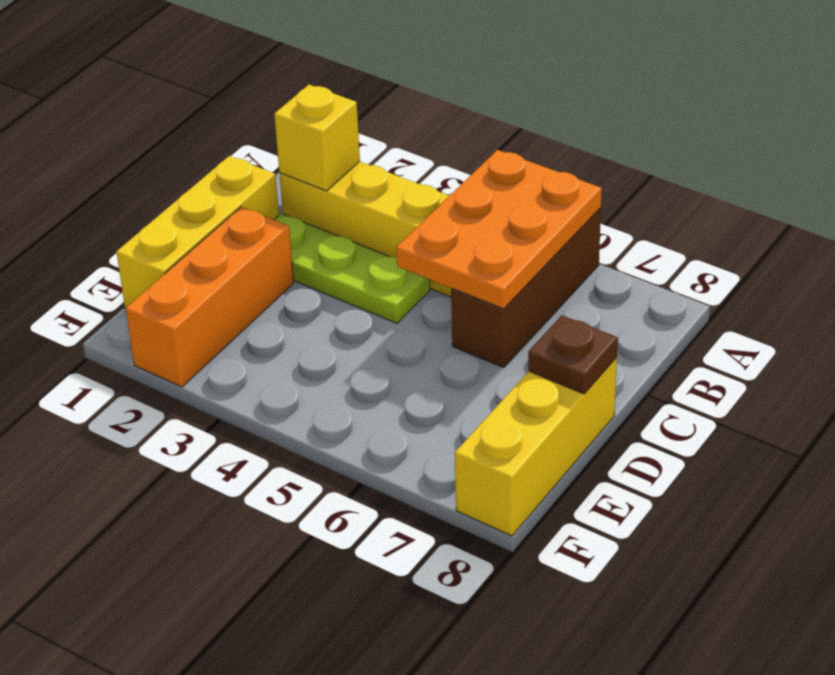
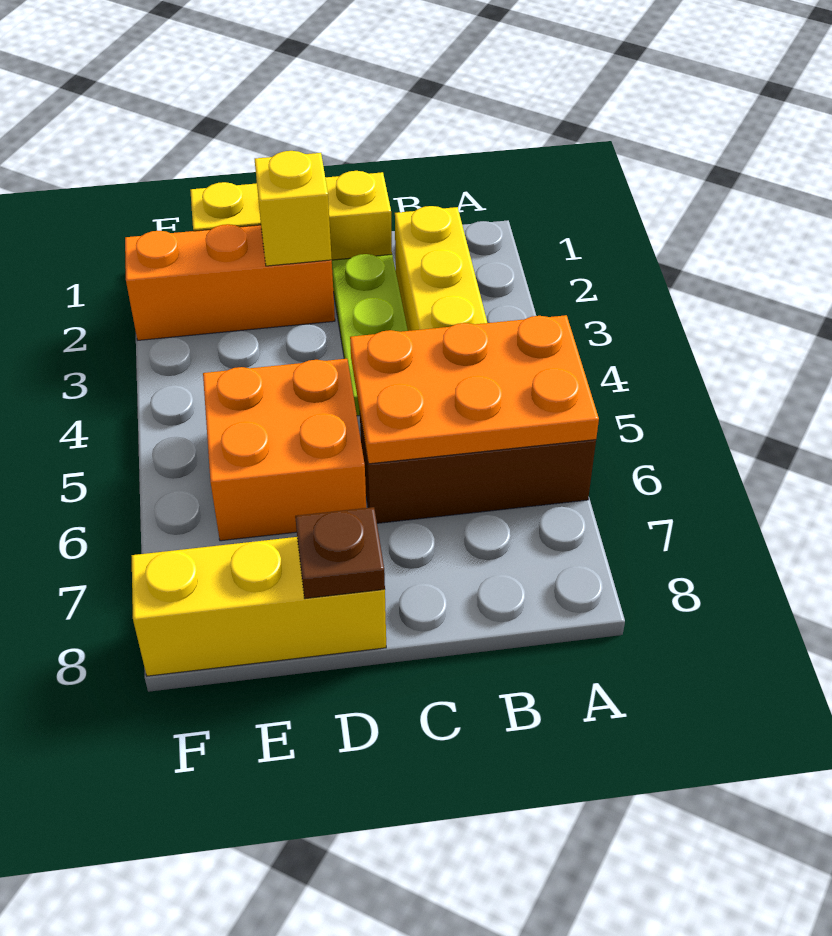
yellow 1x1 brick [274,85,360,191] -> yellow 1x1 brick moved to [255,151,332,266]
none -> orange 2x2 brick [203,359,366,541]

